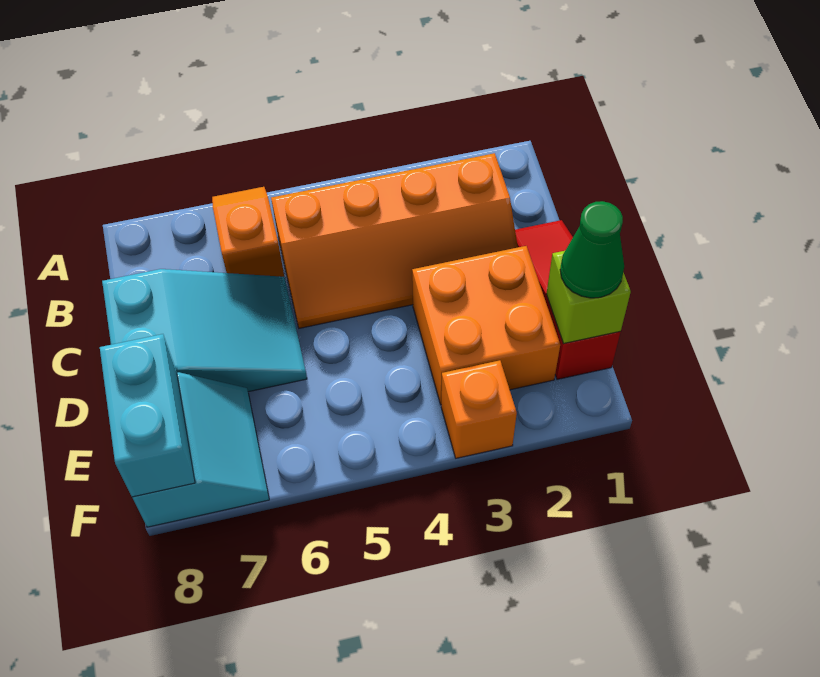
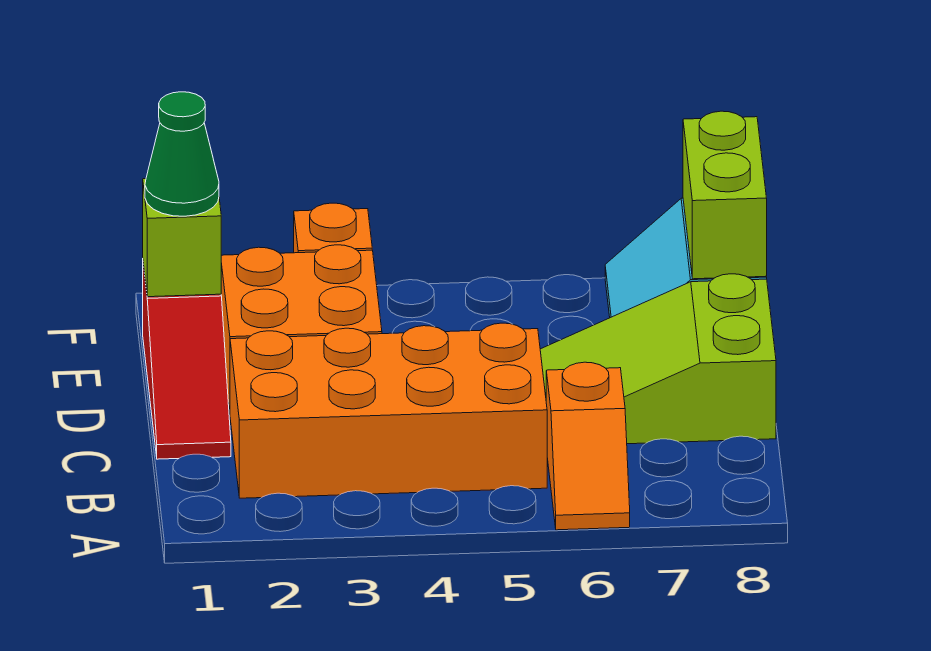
orange 2x4 slope [271,153,518,328] -> orange 2x4 brick [230,323,547,498]
cyan 2x3 slope [102,269,307,392] -> lime 2x3 slope [540,274,776,444]
cyan 1x2 brick [100,334,195,497] -> lime 1x2 brick [683,111,767,279]

